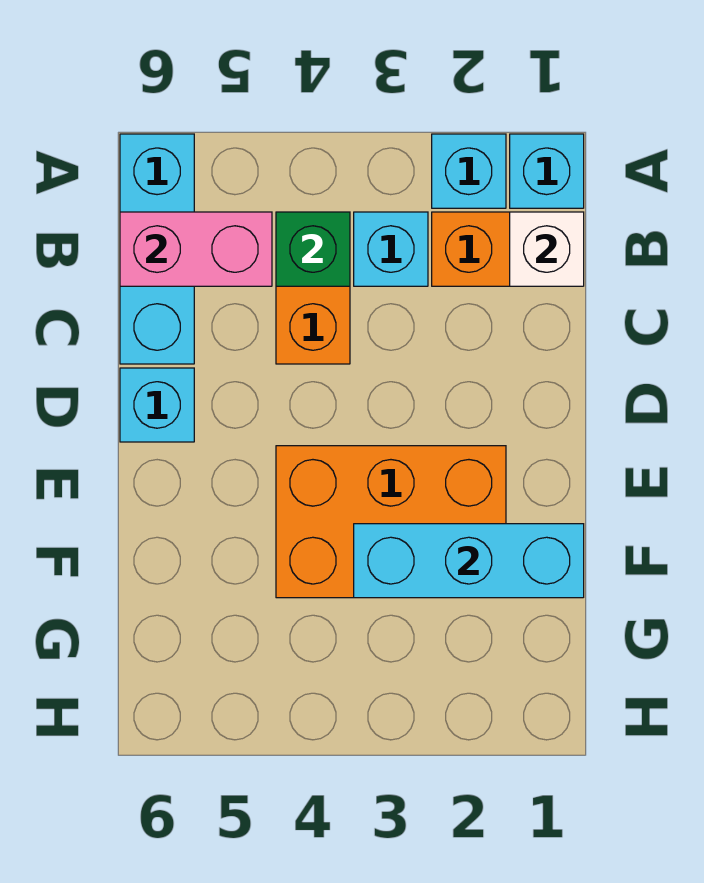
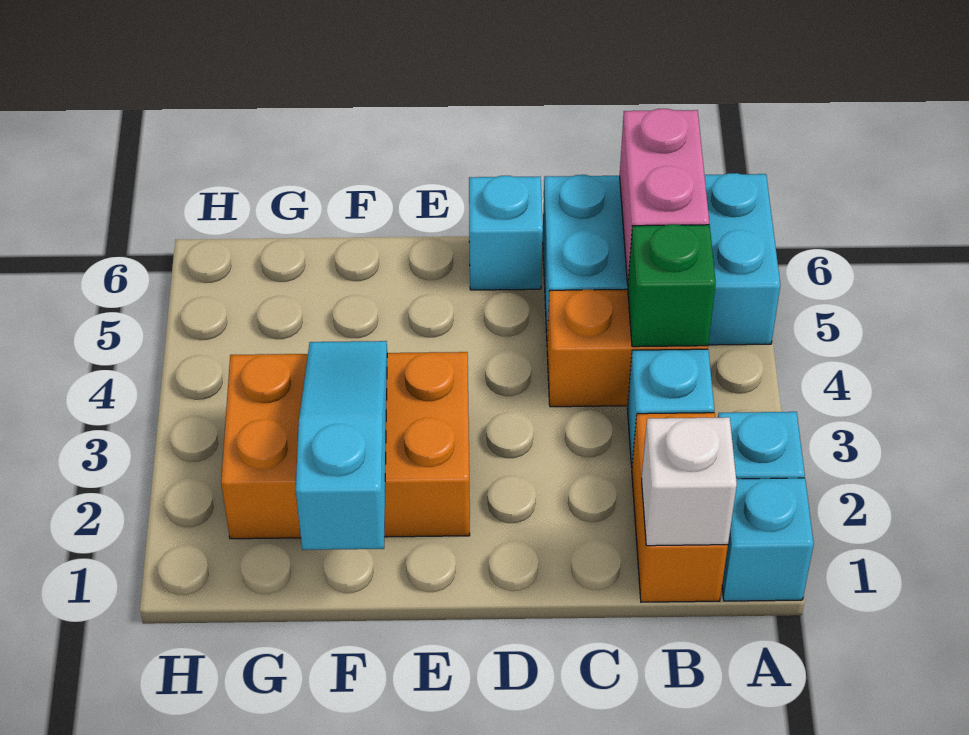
cyan 1x3 brick [120,134,194,364] -> cyan 2x3 brick [543,173,780,345]
orange 2x3 brick [276,446,506,598] -> orange 2x3 brick turned to [221,352,470,539]
cyan 1x3 brick [354,524,584,598] -> cyan 1x3 slope [296,341,387,550]

